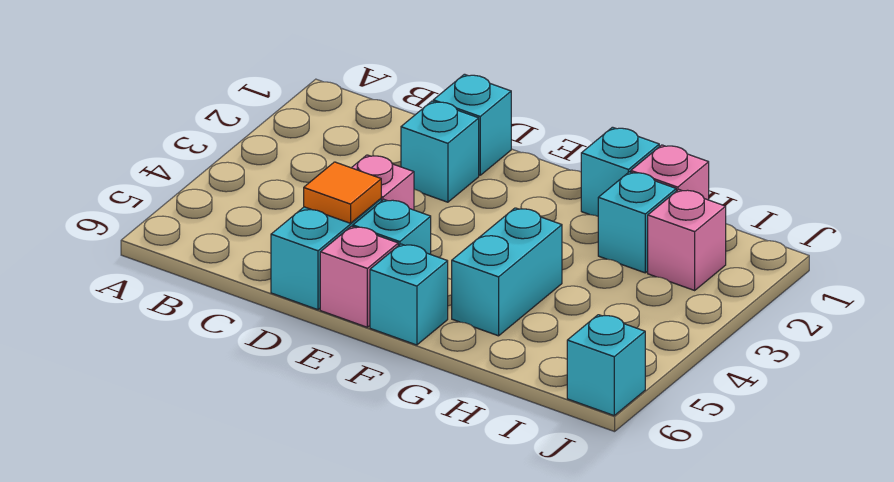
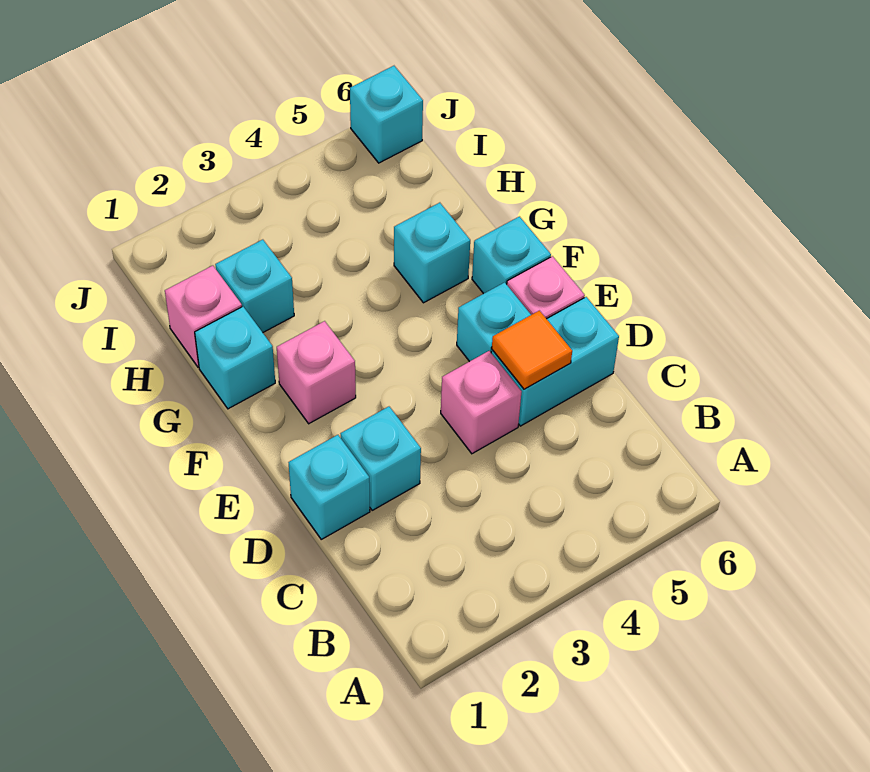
cyan 1x2 brick [452,208,562,336] -> cyan 1x1 brick [394,203,470,303]
pink 1x1 brick [648,190,726,290] -> pink 1x1 brick moved to [277,321,356,424]

